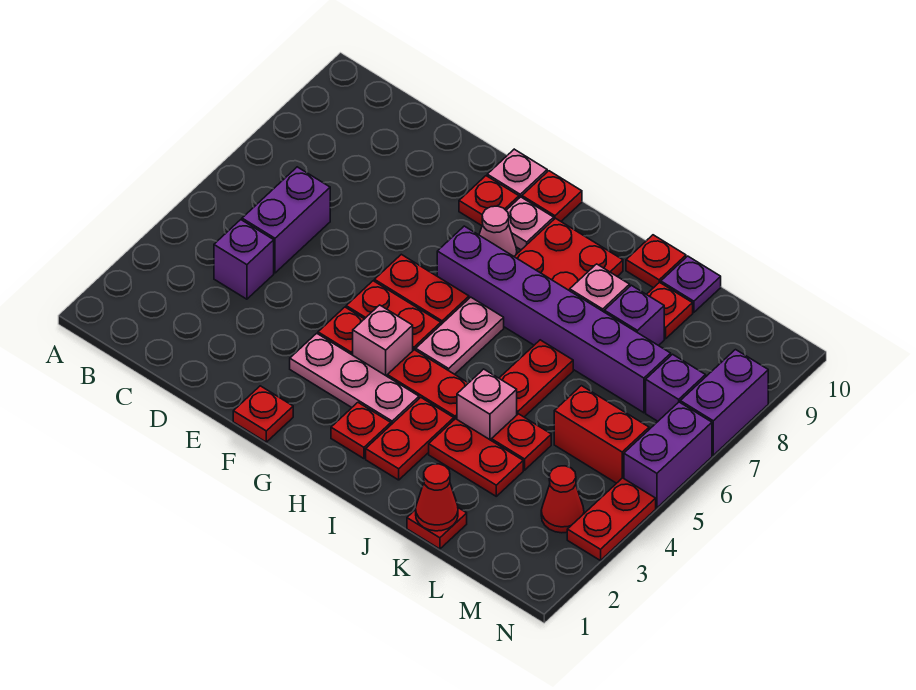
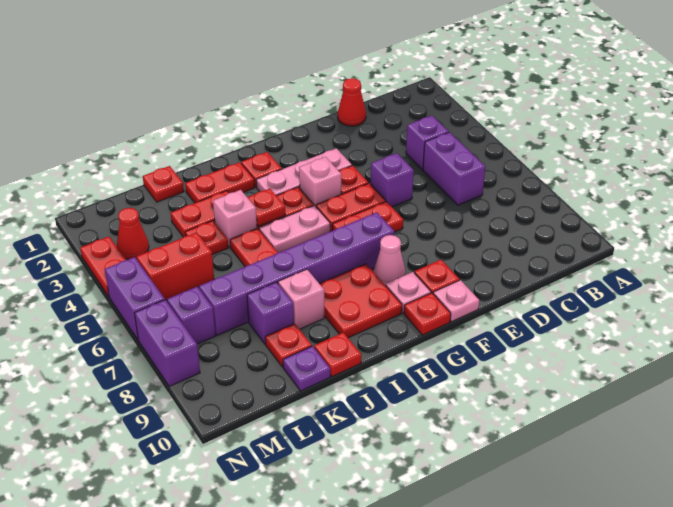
none -> purple 1x1 brick [371,153,414,207]
red 1x1 plate [233,386,293,442] -> red 1x1 plate moved to [247,188,286,226]
pink 1x2 plate [416,297,504,374] -> pink 1x2 plate turned to [259,205,330,253]
red 1x2 plate [366,398,454,480] -> red 1x2 plate turned to [185,162,255,203]
red 1x1 cone [416,464,458,531] -> red 1x1 cone moved to [338,78,366,126]

